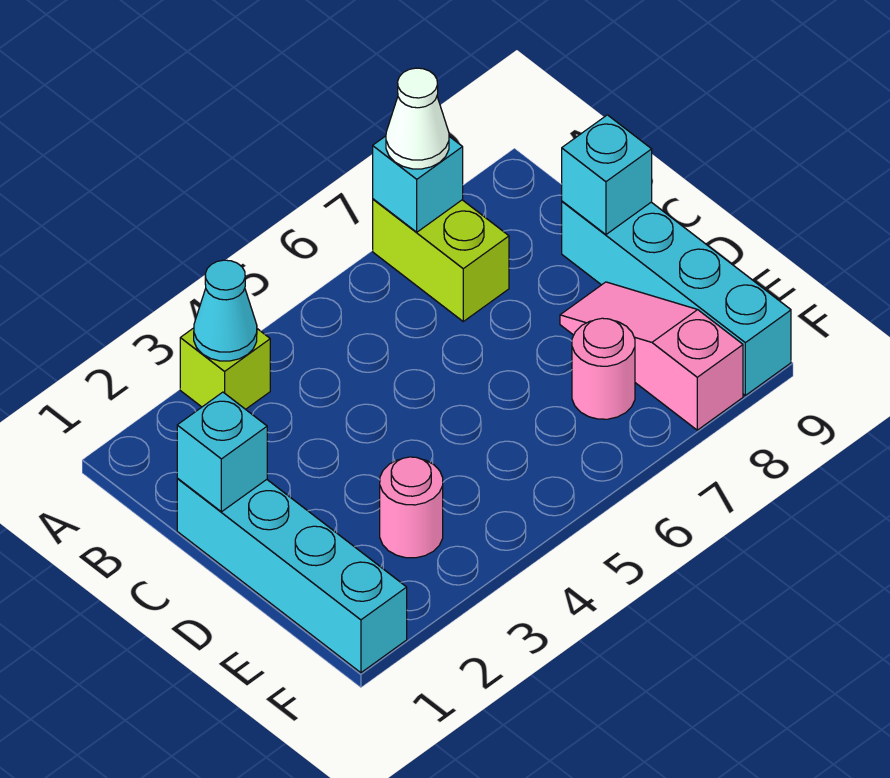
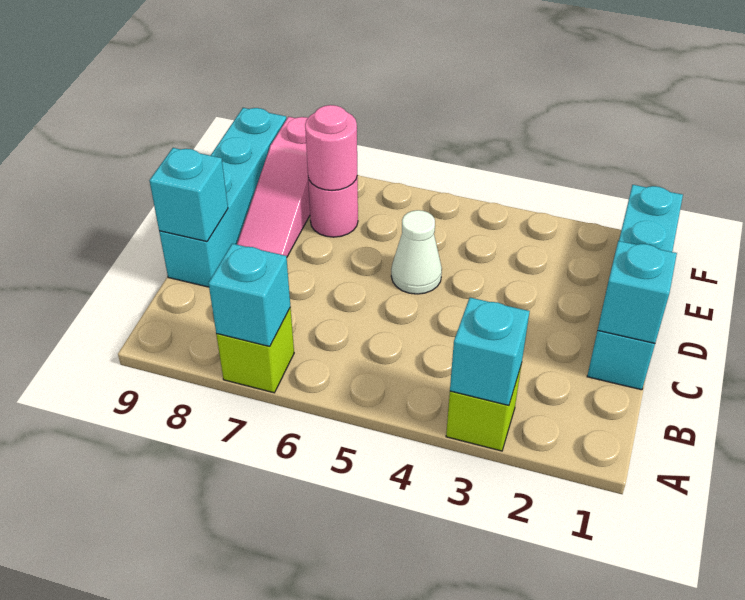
cyan 1x1 cone [194,260,257,361] -> cyan 1x1 brick [450,298,530,405]
lime 1x2 brick [373,199,509,321] -> lime 1x1 brick [216,307,294,393]
white 1x1 cone [386,68,449,169] -> white 1x1 cone moved to [391,210,442,294]
pink 1x1 round brick [380,457,443,558] -> pink 1x1 round brick moved to [305,105,357,191]

